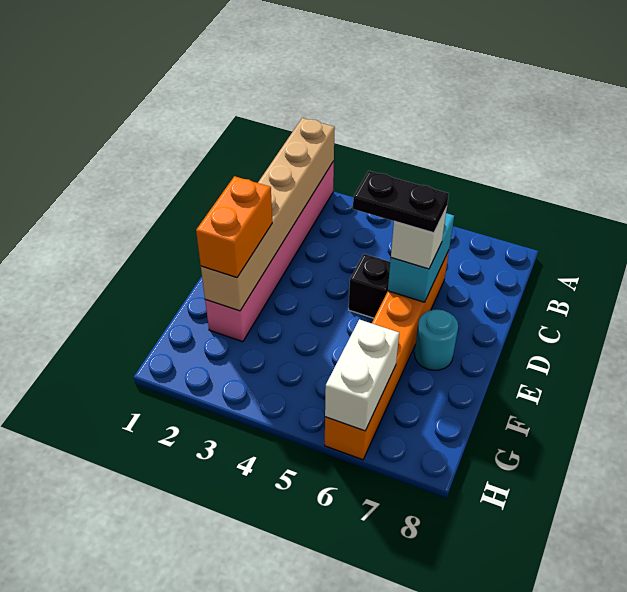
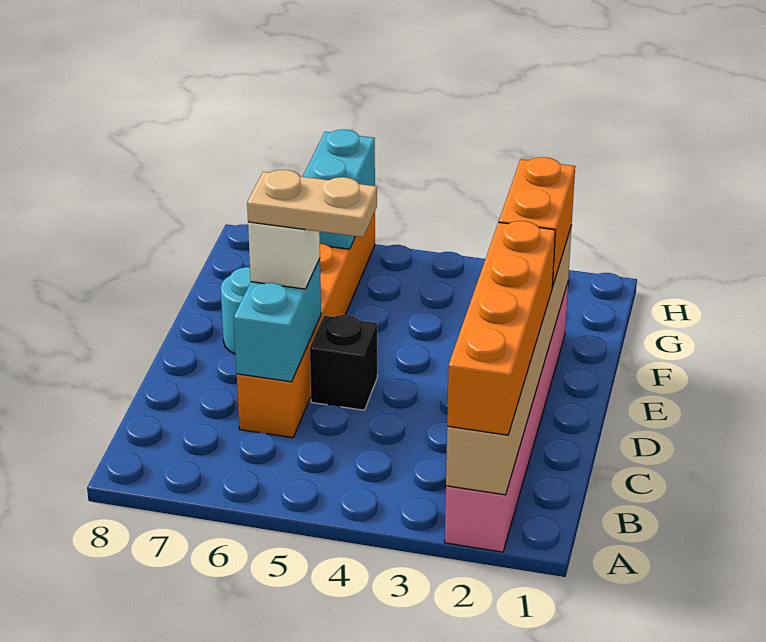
none -> orange 1x4 brick [447,221,555,435]
black 1x2 plate [353,171,449,233] -> tan 1x2 plate [247,170,377,237]
white 1x2 brick [325,319,399,431] -> cyan 1x2 brick [303,130,375,249]

